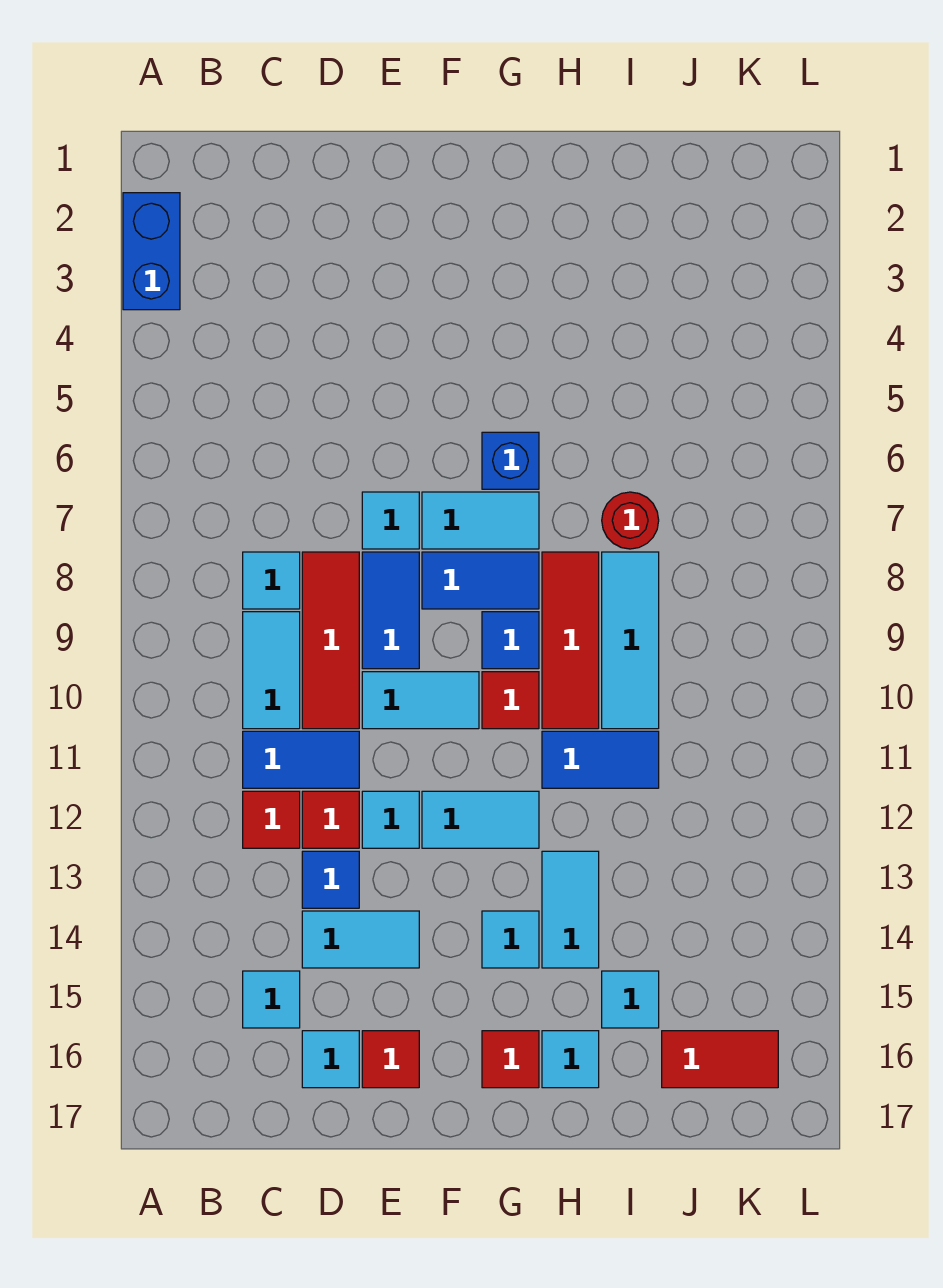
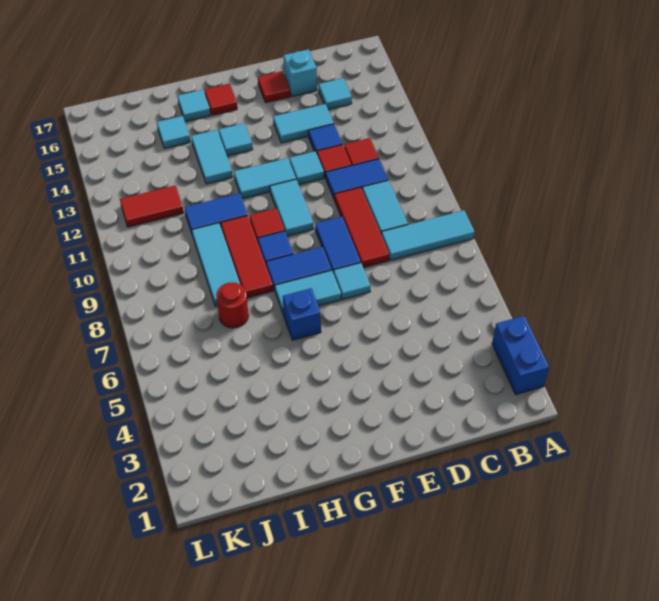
cyan 1x1 tile [243,552,300,609] -> cyan 1x3 tile [381,210,475,260]
cyan 1x1 tile [302,1031,359,1088] -> cyan 1x1 brick [284,49,317,96]
cyan 1x2 tile [362,672,479,729] -> cyan 1x2 tile turned to [270,179,314,236]
red 1x2 tile [662,1031,778,1088] -> red 1x2 tile moved to [120,185,184,227]

